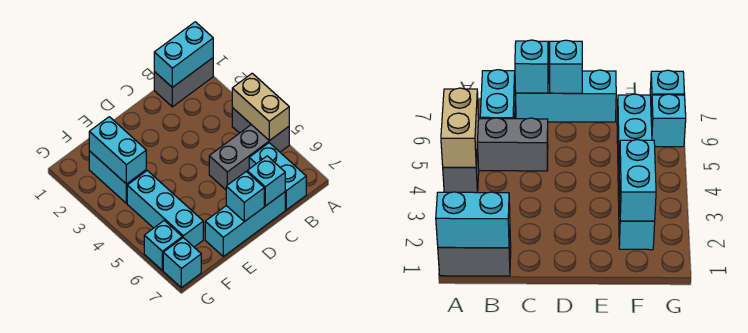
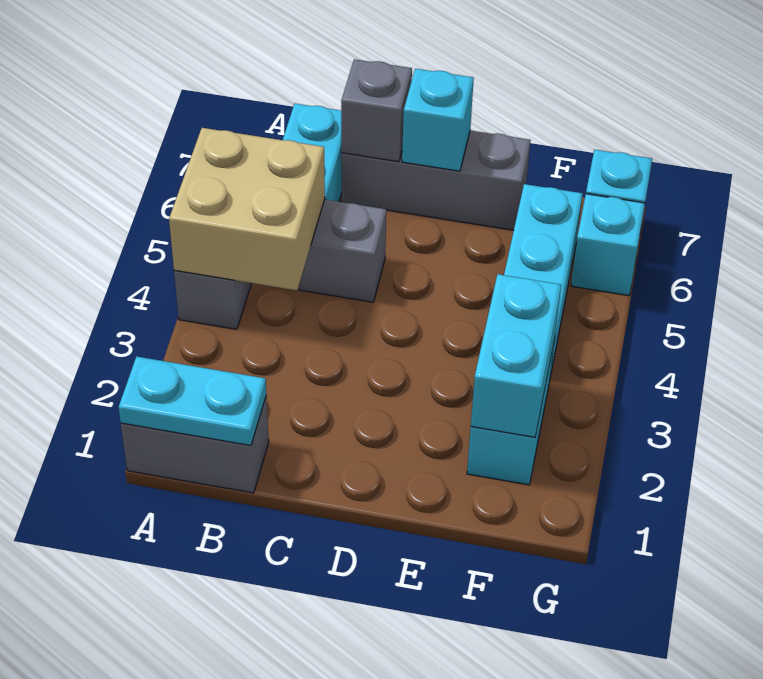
cyan 1x2 brick [154,22,213,88] -> cyan 1x2 plate [119,357,266,446]
tan 1x2 brick [232,73,289,141] -> tan 2x2 brick [169,128,325,291]
cyan 1x3 brick [205,192,285,256] -> grey 1x3 brick [341,130,530,230]
cyan 1x1 brick [247,156,285,206] -> grey 1x1 brick [341,59,412,162]

